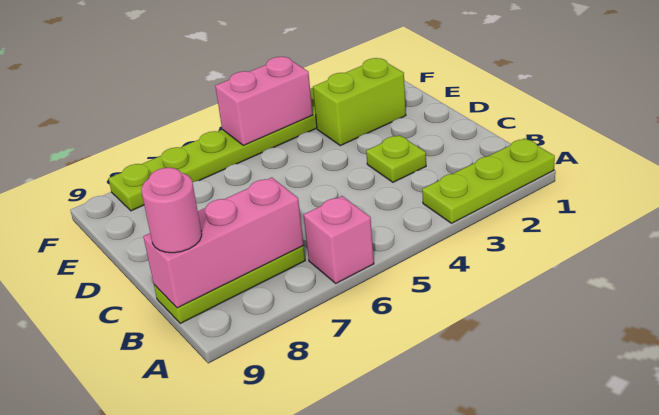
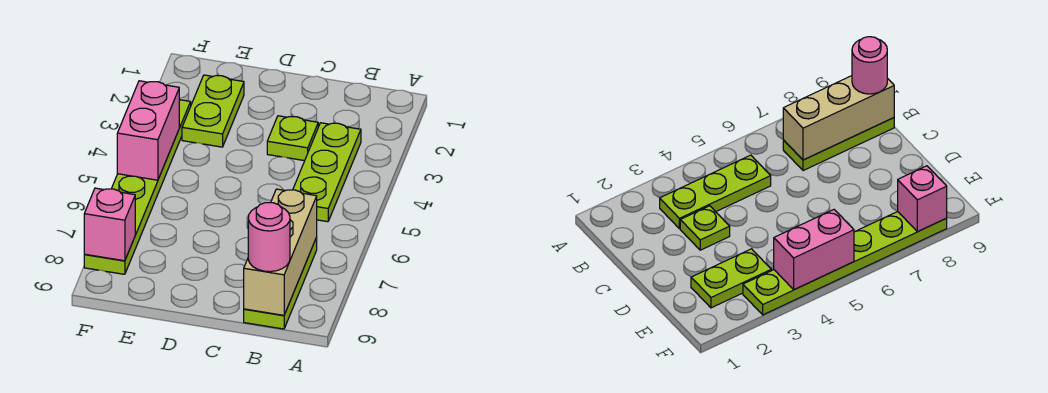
lime 1x3 plate [422,138,555,223] -> lime 1x3 plate moved to [293,123,361,222]
pink 1x1 brick [304,196,374,283] -> pink 1x1 brick moved to [84,188,135,261]
pink 1x3 brick [143,178,304,308] -> tan 1x3 brick [244,189,317,315]
lime 1x2 brick [313,58,406,146] -> lime 1x2 plate [182,75,244,147]

